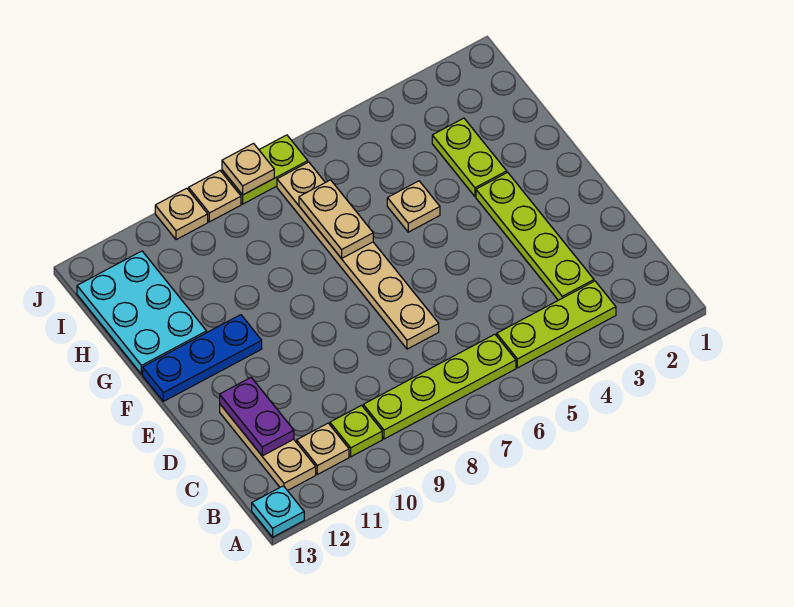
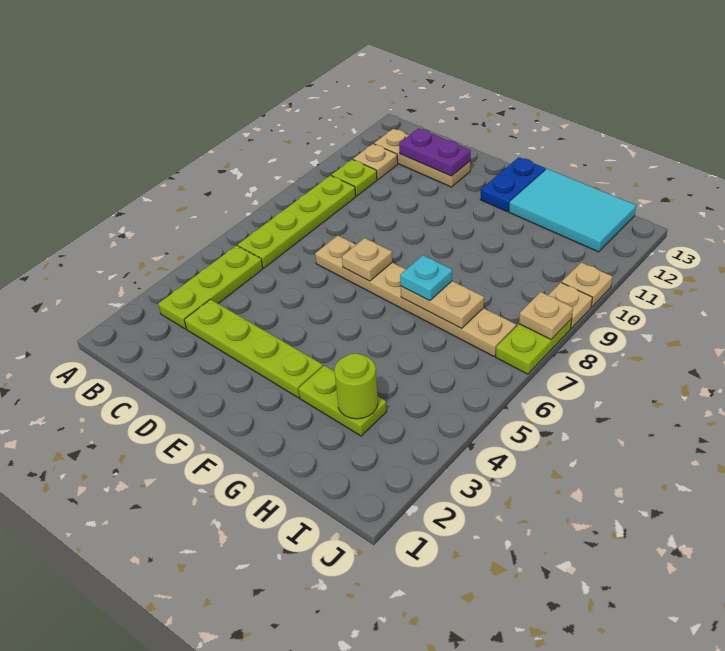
cyan 1x1 plate [252,486,304,537] -> cyan 1x1 plate moved to [400,255,452,301]
blue 1x3 plate [143,315,262,401] -> blue 1x2 plate [480,157,546,212]
tan 1x1 plate [387,181,440,232] -> tan 1x1 plate moved to [342,238,392,281]
cyan 2x3 plate [77,251,207,374] -> cyan 2x3 tile [509,169,636,252]
none -> lime 1x1 round brick [334,353,378,419]

